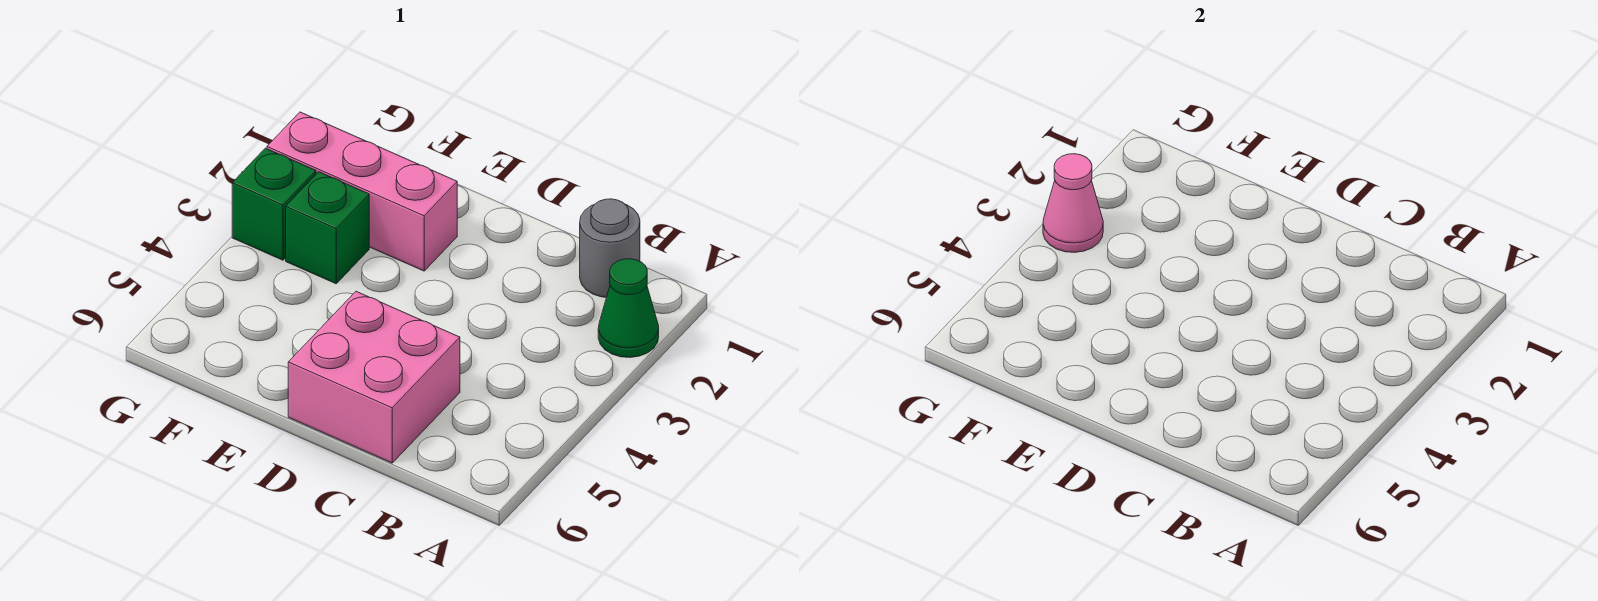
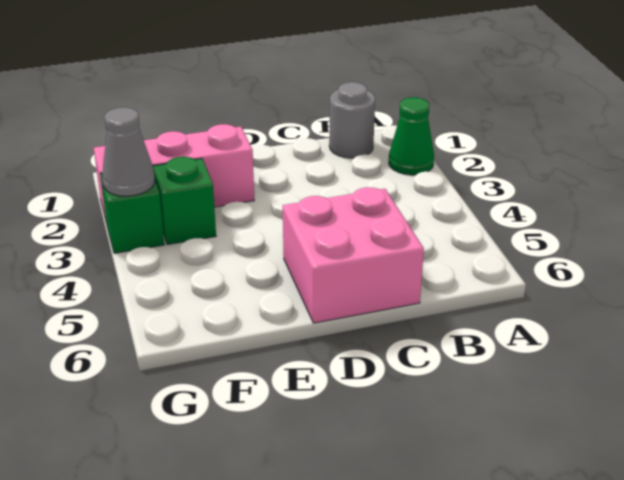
pink 1x1 cone [1043,154,1103,252] -> grey 1x1 cone [102,107,155,196]

